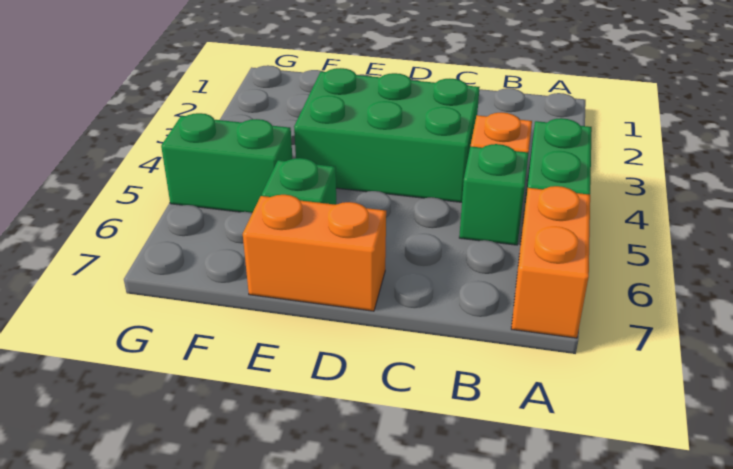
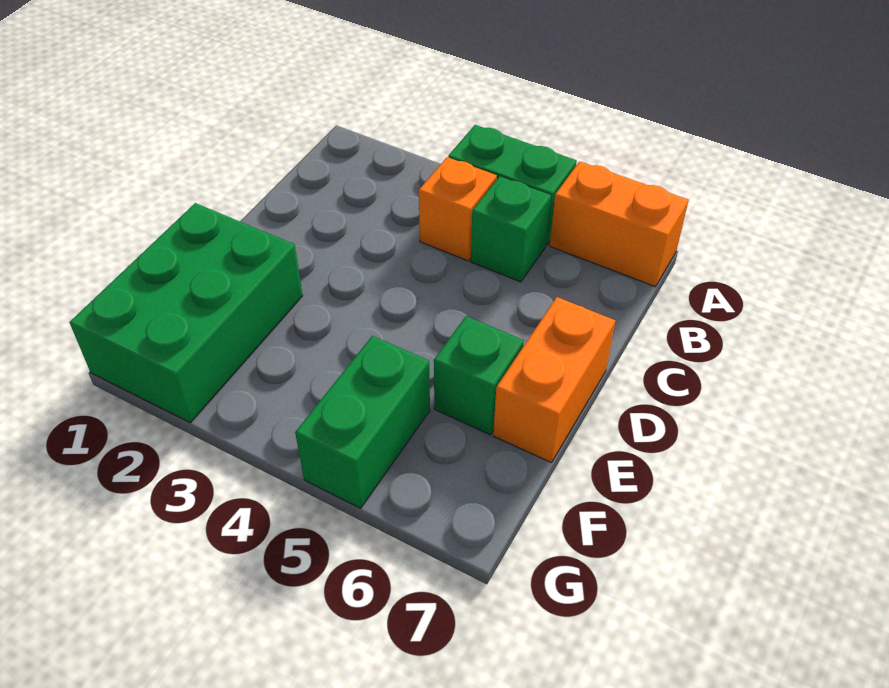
green 2x3 brick [294,68,480,202] -> green 2x3 brick moved to [70,203,303,423]

